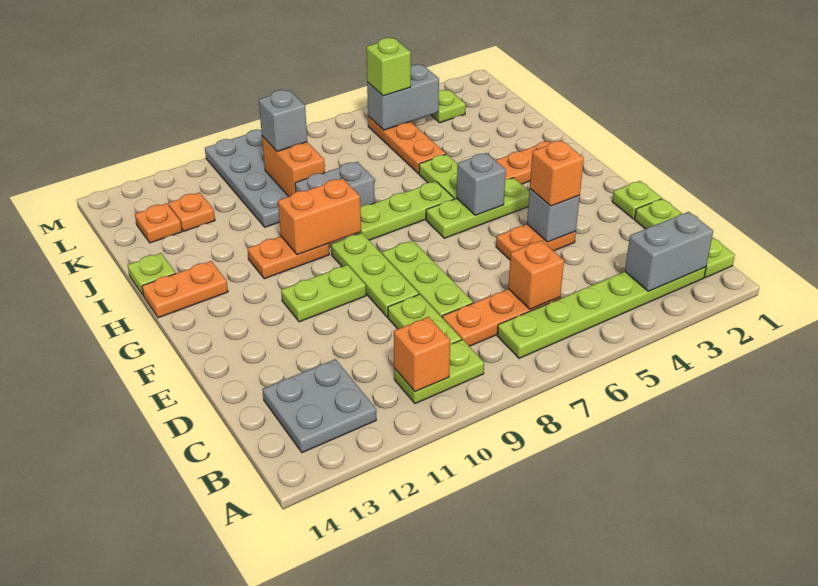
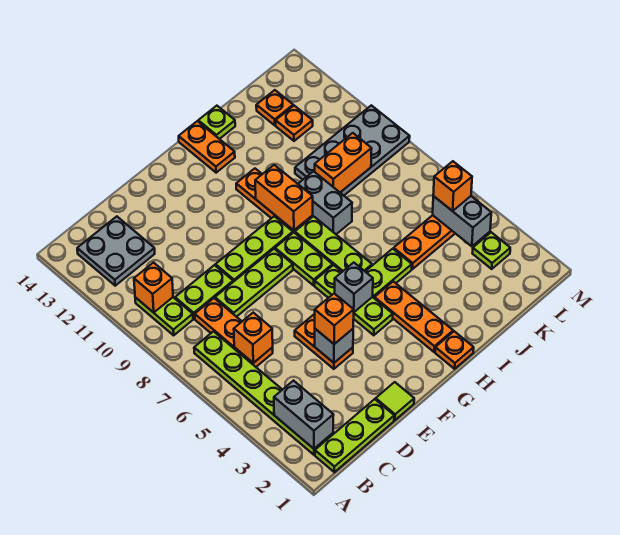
lime 1x1 plate [612,181,661,219] -> lime 1x1 tile [376,382,414,420]
lime 1x2 plate [281,265,366,322] -> lime 1x2 plate moved to [275,233,333,285]
none -> orange 1x1 plate [435,331,474,369]
grey 1x1 brick [259,90,307,151] -> none
lime 1x1 brick [366,38,411,96] -> orange 1x1 brick [433,161,472,211]

